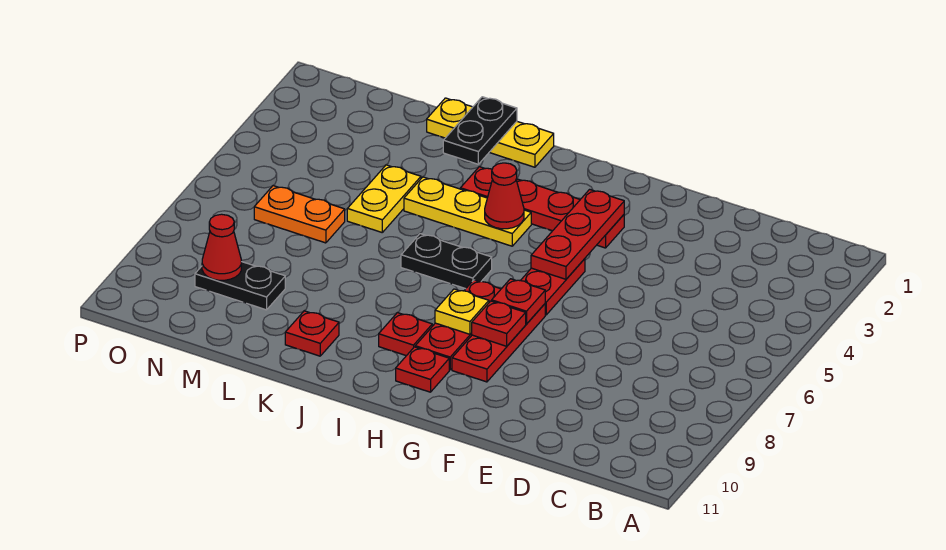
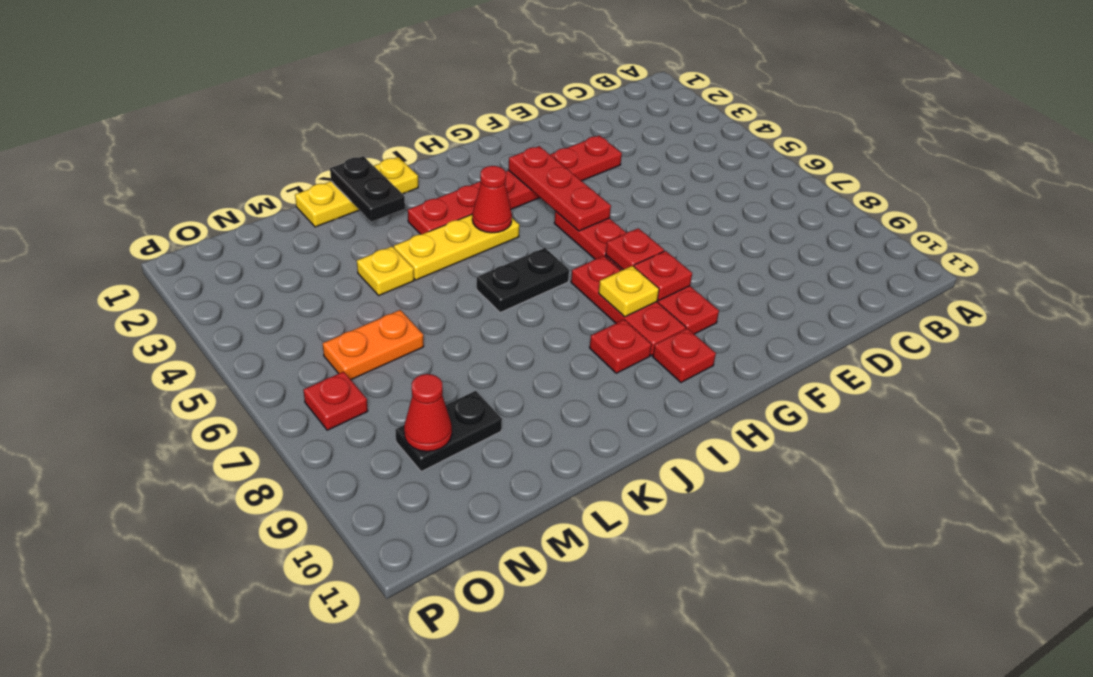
red 1x4 plate [460,167,624,248] -> red 1x6 plate [408,135,622,234]
red 1x1 plate [285,311,339,356] -> red 1x1 plate moved to [303,372,368,430]
yellow 1x2 plate [347,165,421,232] -> yellow 1x1 plate [357,247,414,295]

